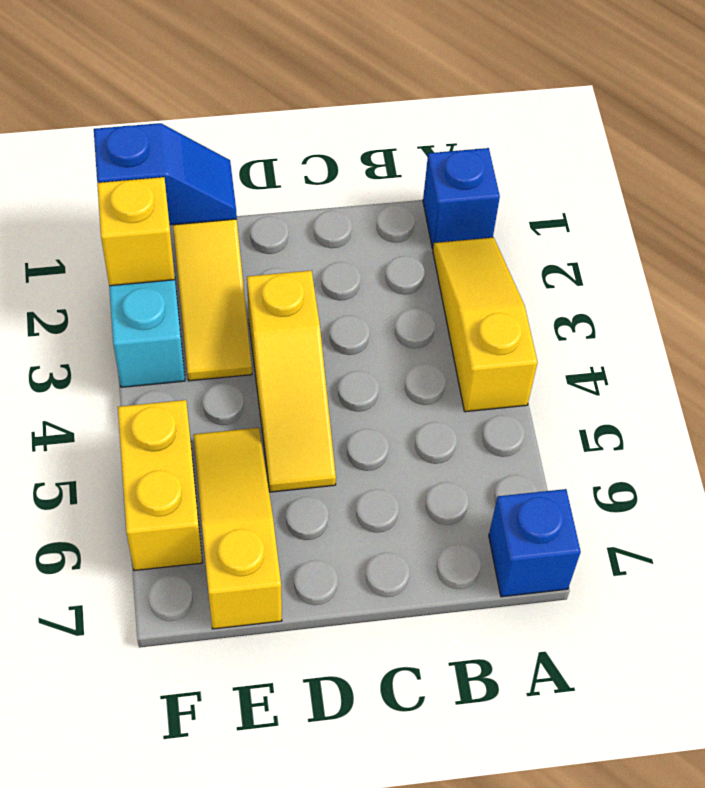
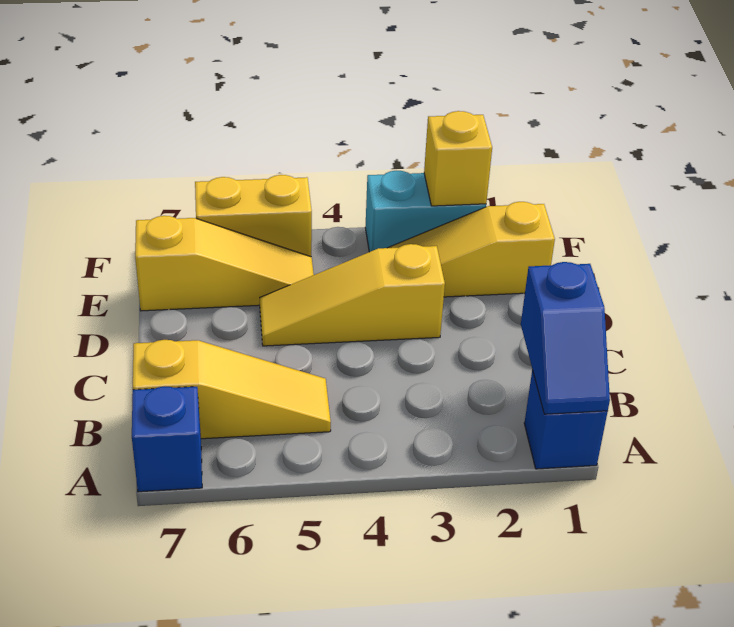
yellow 1x3 slope [433,237,538,412] -> yellow 1x3 slope moved to [133,340,331,439]
blue 1x2 slope [94,123,237,225] -> blue 1x2 slope moved to [521,262,610,414]

